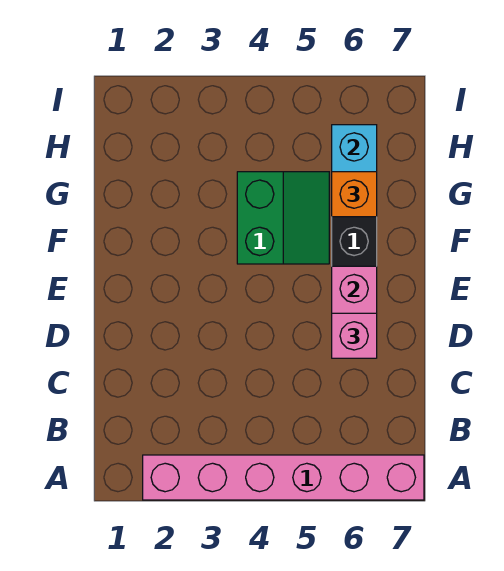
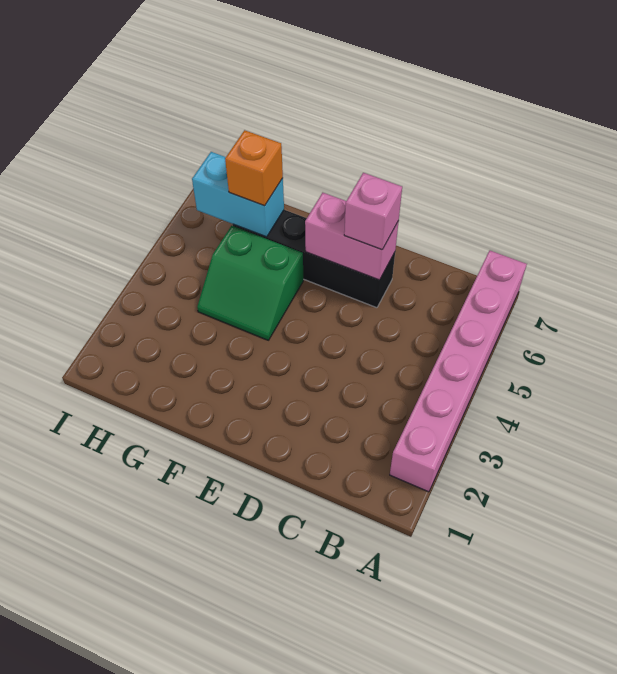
green 2x2 slope [237,172,329,264] -> green 2x2 slope turned to [197,226,303,340]

